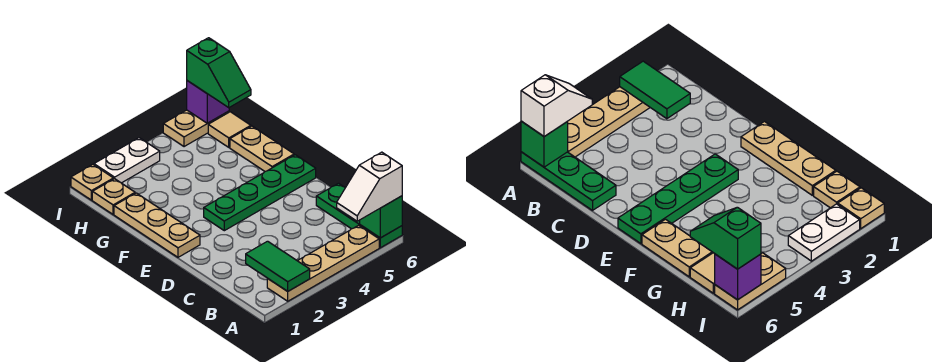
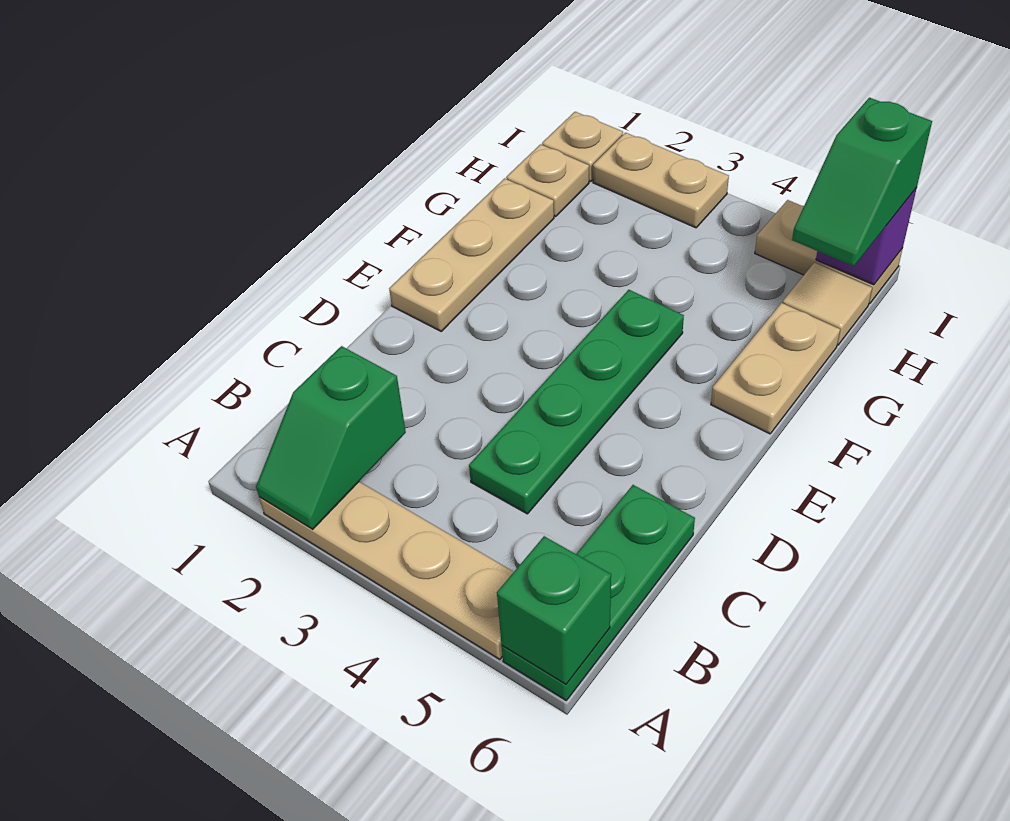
green 1x2 tile [246,241,310,291] -> green 1x2 slope [256,346,406,529]
white 1x2 slope [337,152,402,221] -> none
green 1x4 plate [204,155,316,231] -> green 1x4 plate turned to [469,290,684,514]
white 1x2 plate [94,138,160,183] -> tan 1x2 plate [593,133,729,228]

